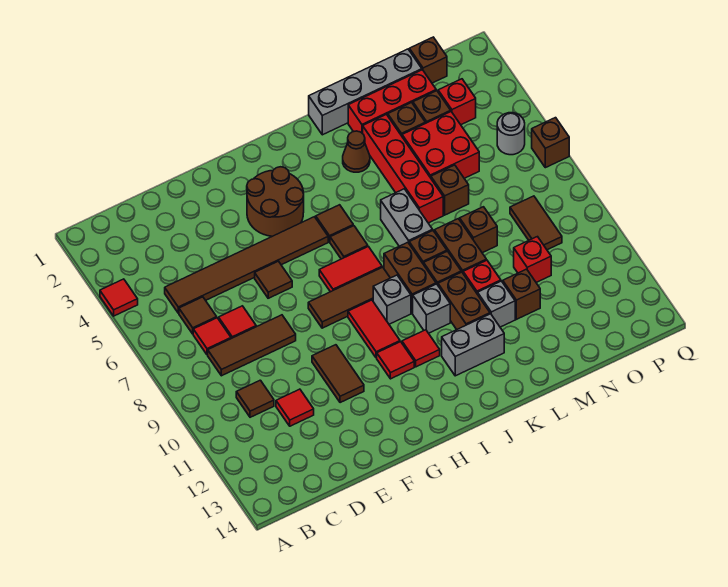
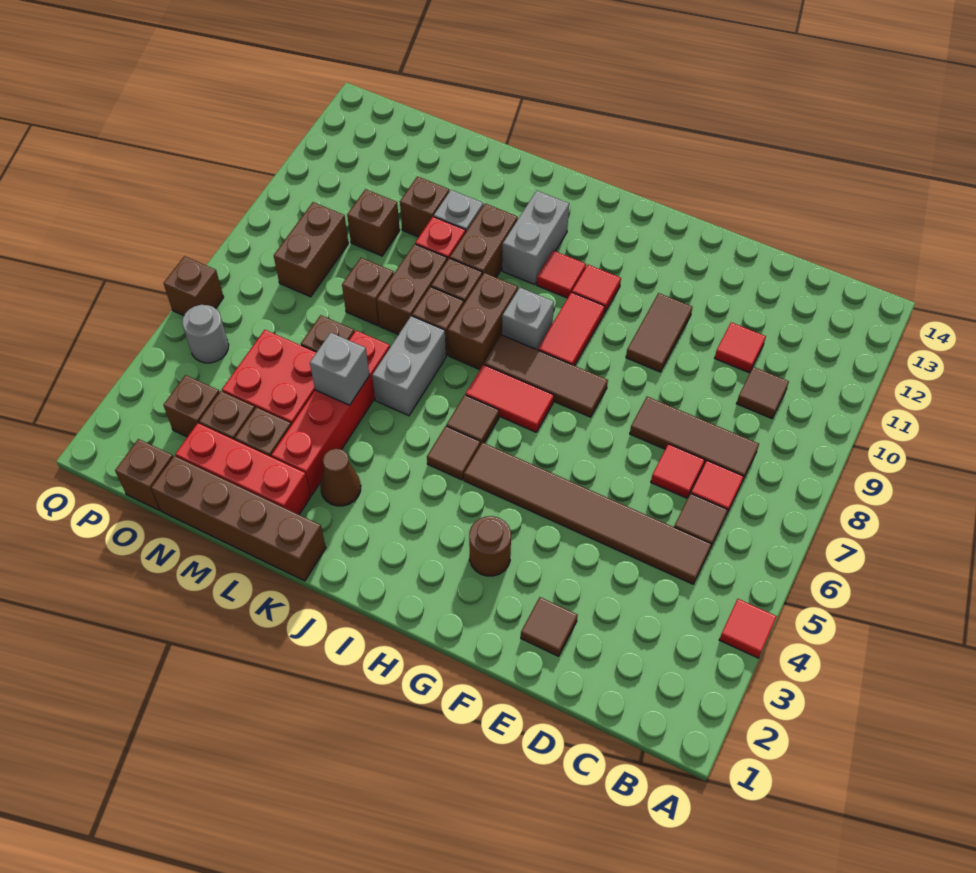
brown 1x1 tile [255,261,292,298] -> brown 1x1 tile moved to [521,597,578,656]
brown 2x2 round brick [247,167,304,236] -> brown 1x1 round brick [469,516,511,576]
grey 1x1 brick [413,284,450,333] -> grey 1x1 brick moved to [310,333,369,405]
grey 1x2 brick [442,314,504,376] -> grey 1x2 brick turned to [502,191,569,285]
grey 1x4 brick [309,49,422,135] -> brown 1x4 brick [151,456,326,581]
red 1x1 brick [514,237,551,282] -> brown 1x1 brick [347,189,400,256]
red 1x1 brick [438,79,476,125] -> brown 1x1 brick [163,375,219,437]
brown 1x2 tile [510,196,562,250] -> brown 1x2 brick [274,202,348,297]

